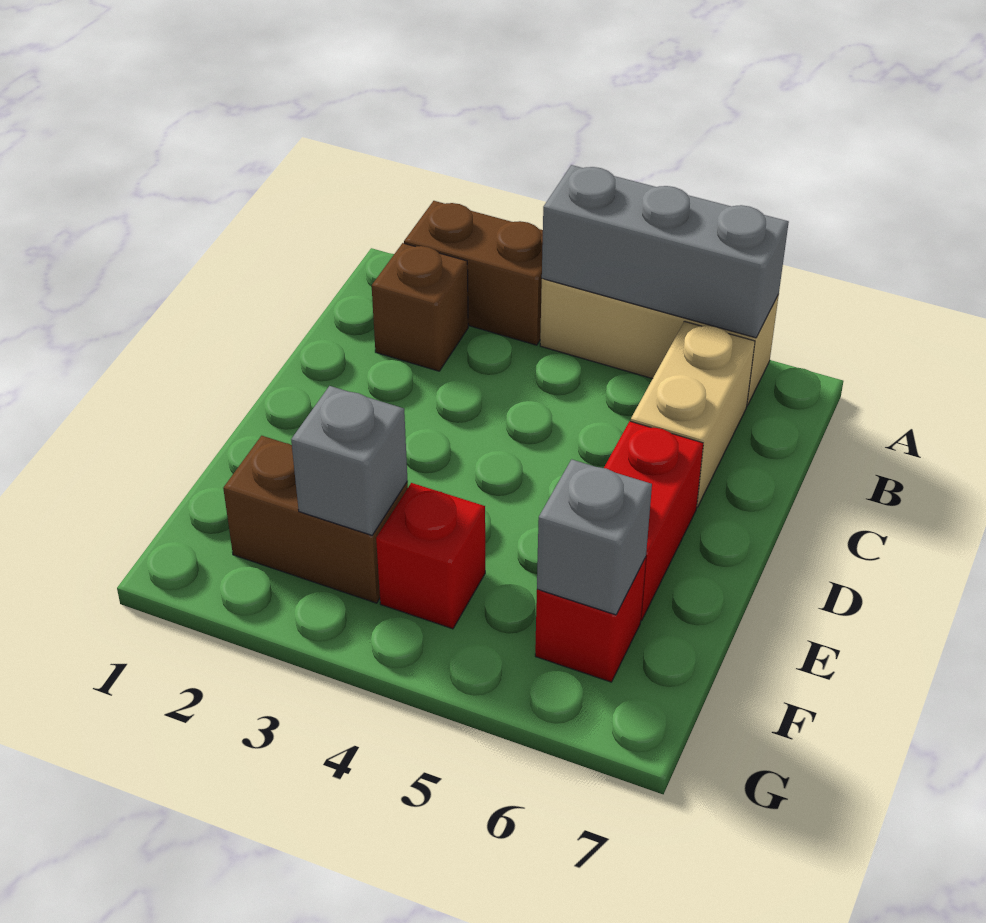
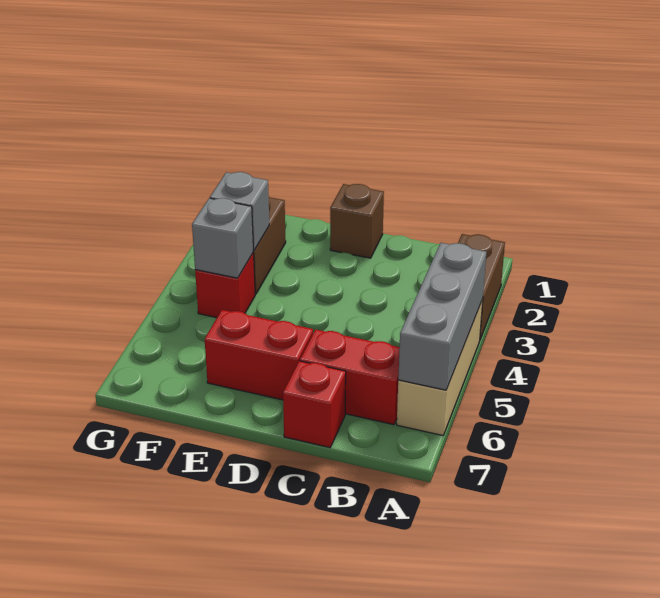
brown 1x1 brick [372,243,468,371] -> brown 1x1 brick moved to [330,184,384,258]
tan 1x2 brick [631,321,755,507] -> red 1x2 brick [300,329,400,425]
red 1x1 brick [535,557,646,682] -> red 1x1 brick moved to [283,361,346,448]
grey 1x1 brick [537,459,652,615] -> grey 1x1 brick moved to [192,198,254,278]

